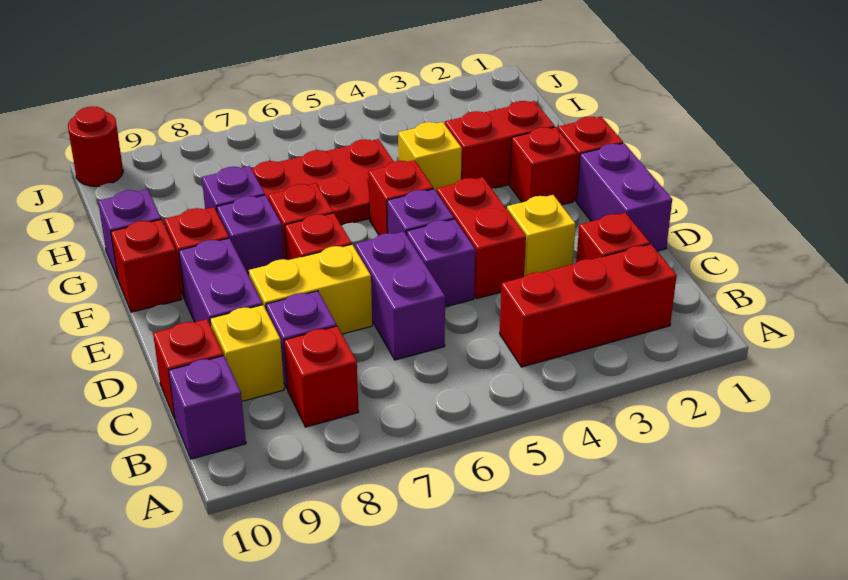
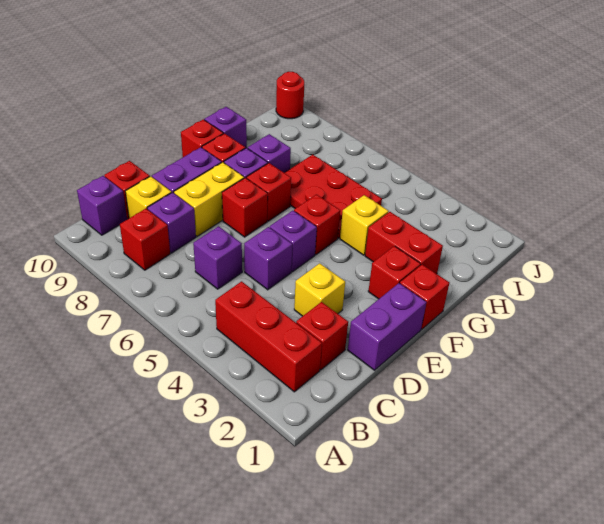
purple 1x2 brick [355,232,445,360] -> purple 1x1 brick [193,226,242,289]
red 1x2 brick [437,177,526,299] -> none
yellow 1x2 brick [249,245,372,334] -> yellow 1x2 brick turned to [174,162,244,236]

